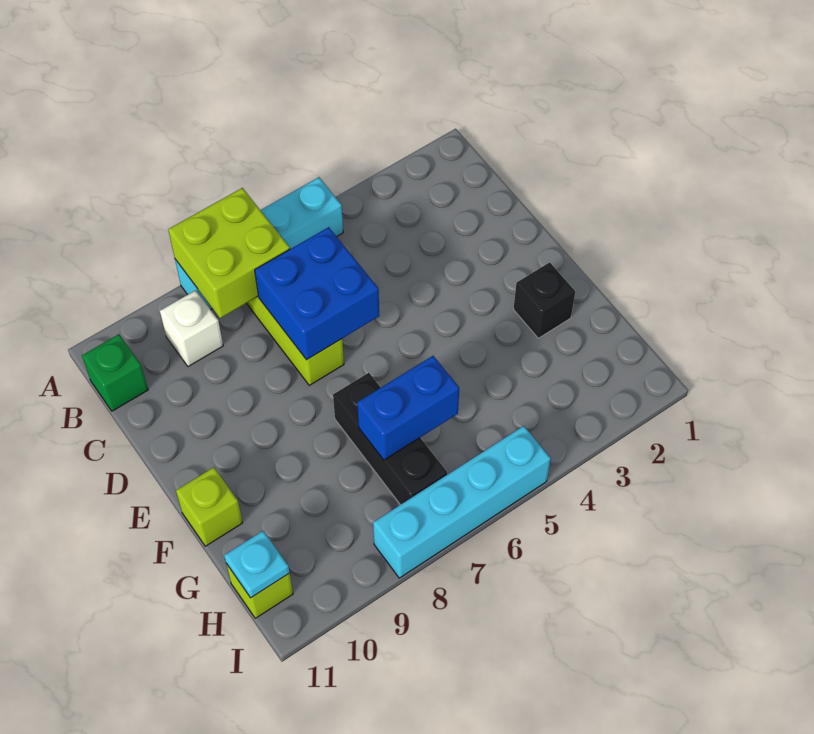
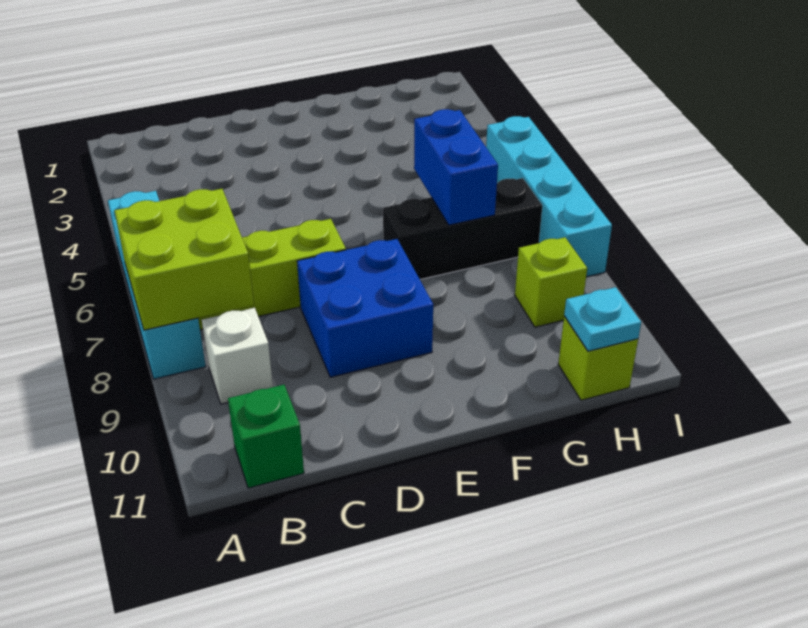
blue 2x2 brick [255,227,379,360] -> blue 2x2 brick moved to [297,239,433,377]
black 1x1 brick [513,262,575,338] -> none
lime 1x1 brick [176,467,243,546] -> lime 1x1 brick moved to [515,237,587,327]

